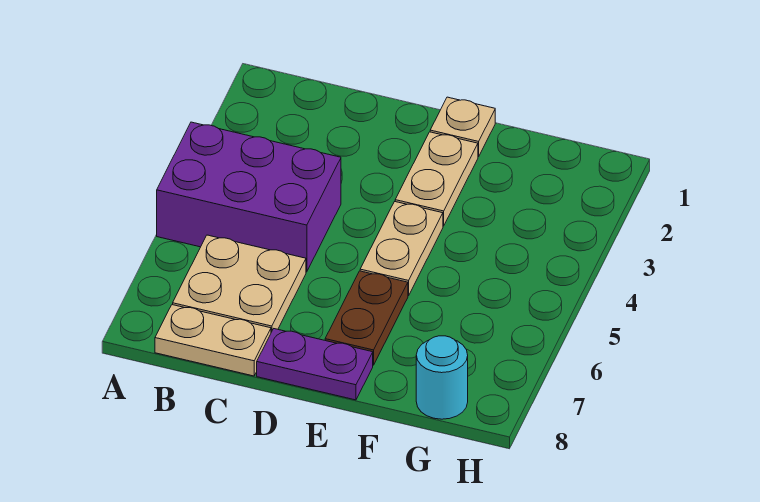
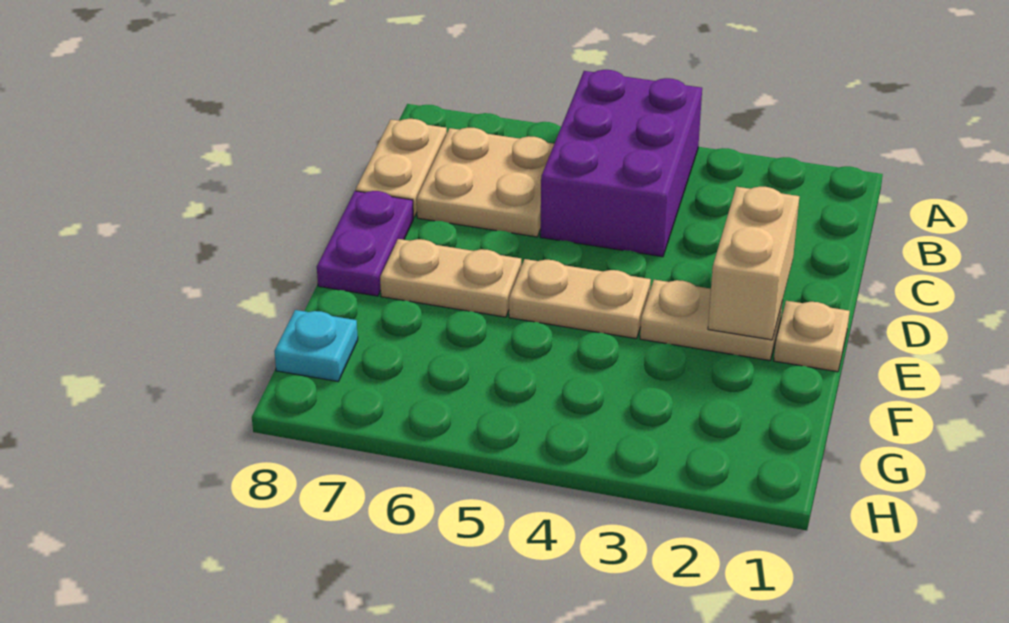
none -> tan 1x2 brick [708,187,799,340]
brown 1x2 plate [325,271,408,365] -> tan 1x2 plate [380,239,521,317]
cyan 1x1 round brick [416,336,468,419] -> cyan 1x1 plate [274,310,358,381]

